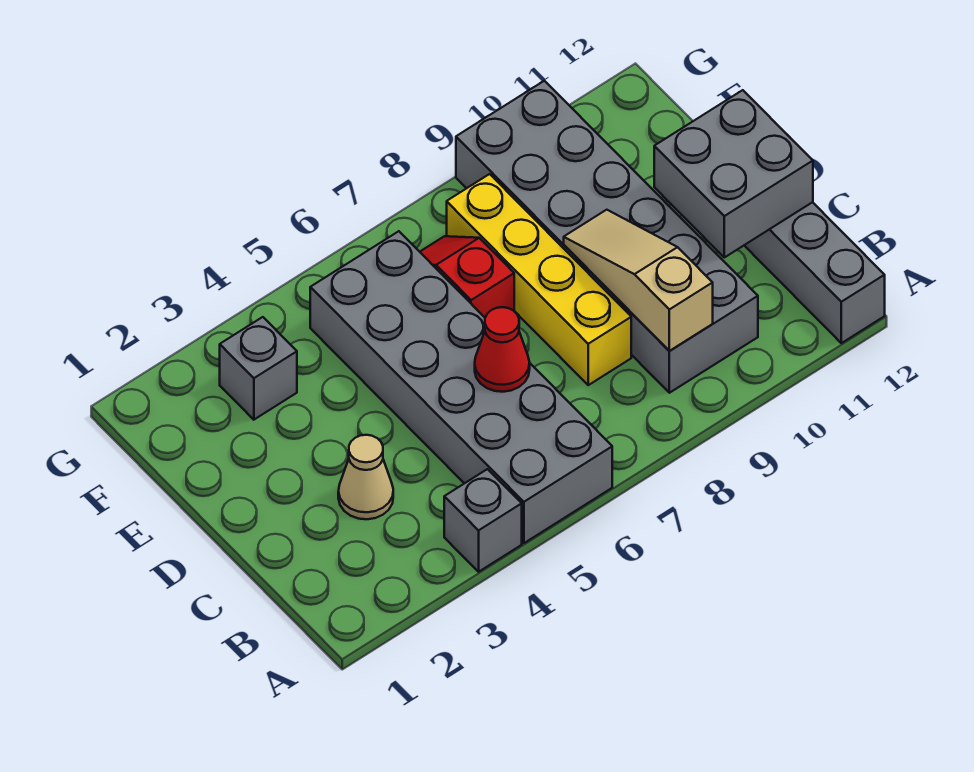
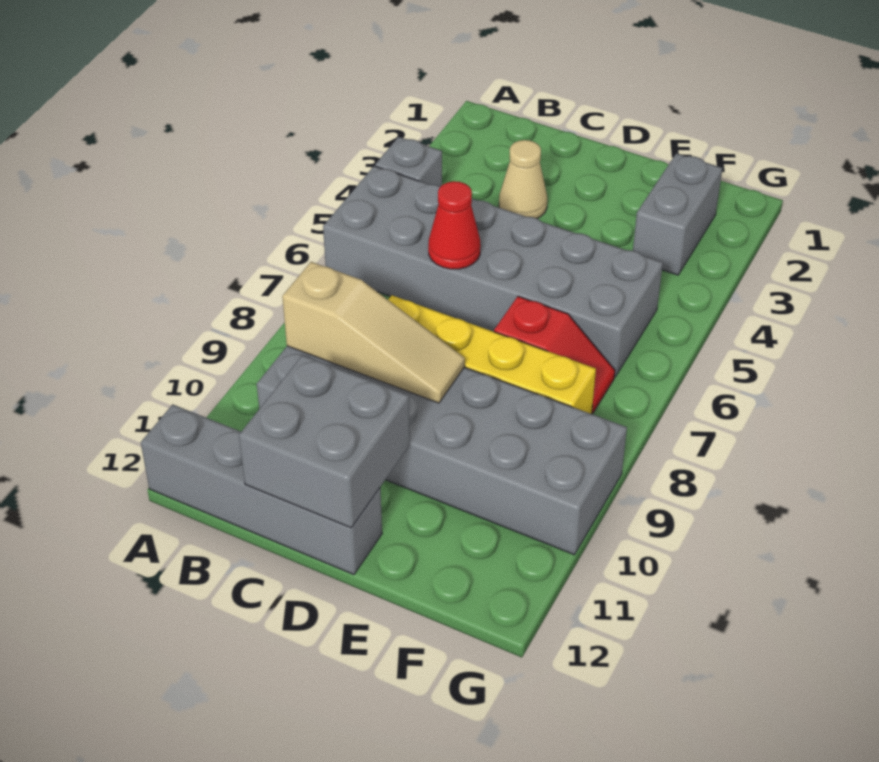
grey 1x1 brick [220,317,297,420] -> grey 1x2 brick [633,153,722,275]

